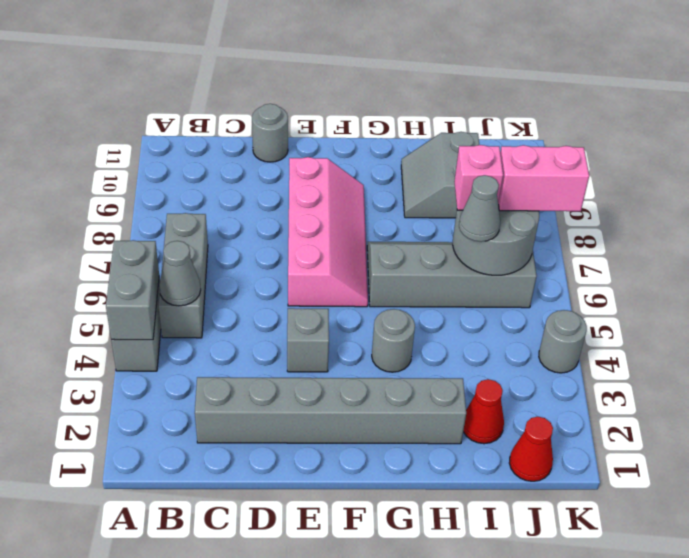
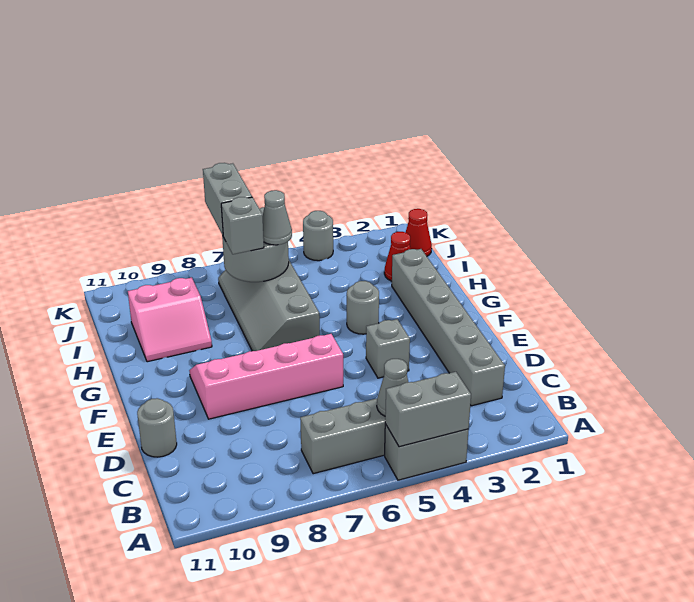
grey 2x2 slope [401,132,479,218] -> pink 2x2 slope [128,277,212,362]
pink 1x1 brick [454,145,503,210] -> grey 1x1 brick [221,197,264,254]
pink 1x2 brick [498,145,589,211] -> grey 1x2 brick [203,163,252,236]

